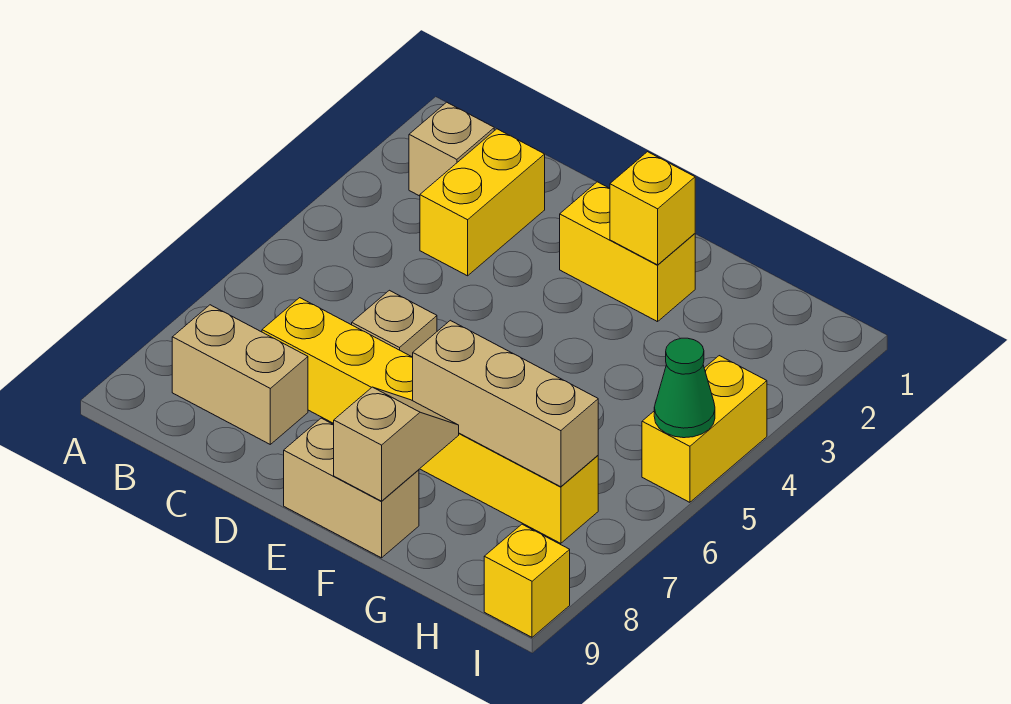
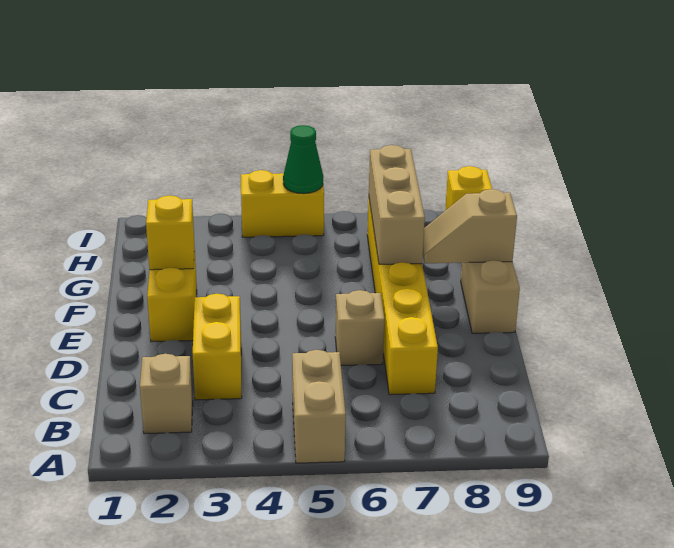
tan 1x2 brick [172,305,308,444] -> tan 1x2 brick moved to [292,350,346,463]
yellow 1x2 brick [420,129,545,276] -> yellow 1x2 brick turned to [193,294,242,400]

